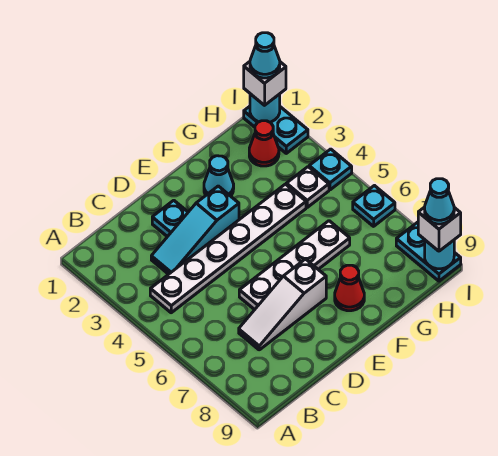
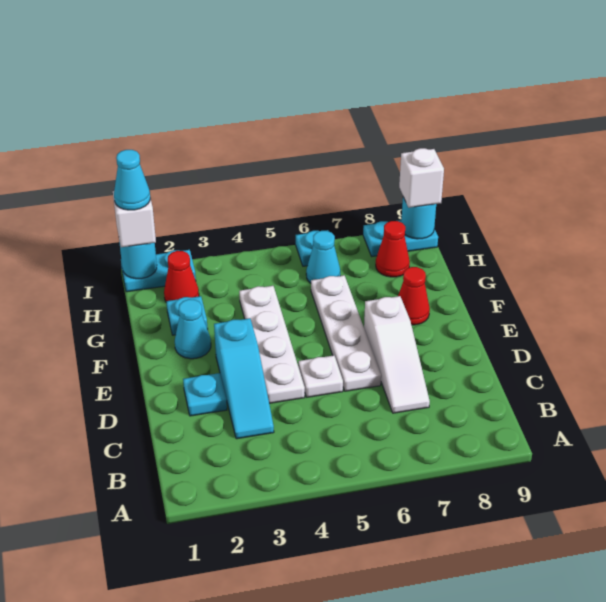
white 1x6 plate [150,184,306,313] -> white 1x4 plate [239,286,305,403]
white 1x1 plate [286,167,329,207] -> white 1x1 plate moved to [298,355,343,397]
none -> red 1x1 cone [376,221,410,277]
cyan 1x1 plate [309,149,352,190] -> cyan 1x1 plate moved to [166,296,208,335]
cyan 1x1 cone [425,179,454,224] -> cyan 1x1 cone moved to [306,231,340,283]

